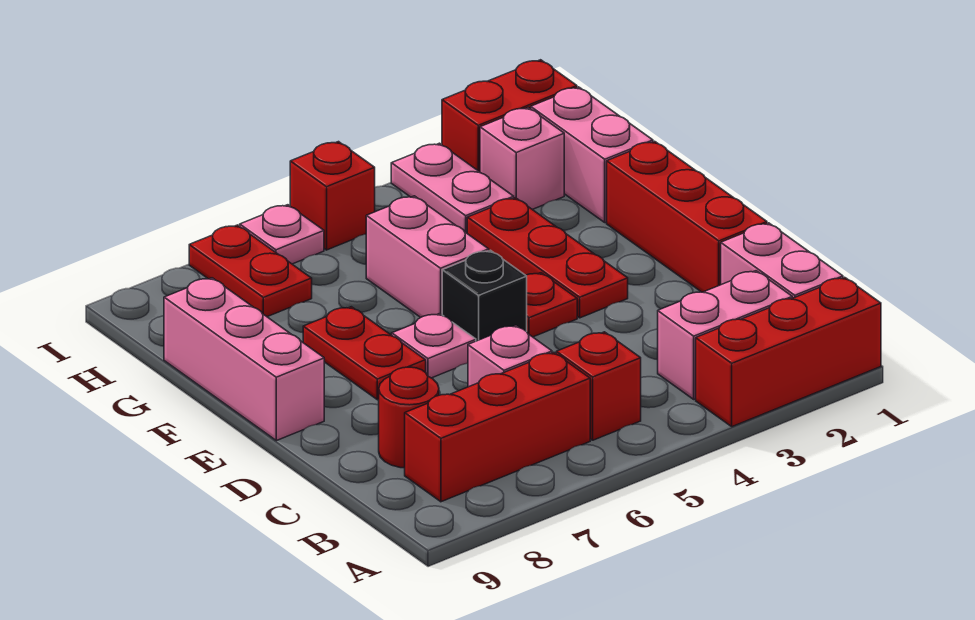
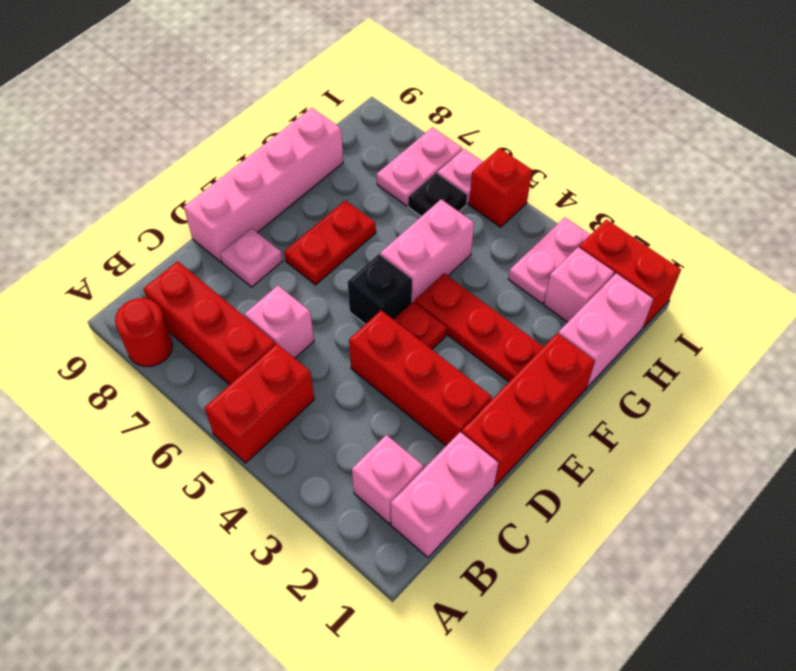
red 1x3 brick [696,277,881,427] -> red 1x3 brick moved to [349,310,492,446]
pink 1x2 brick [658,271,792,399] -> pink 1x1 brick [352,435,423,524]
red 1x1 brick [556,332,641,440] -> red 1x2 brick [205,344,314,463]
red 1x1 round brick [379,367,439,468] -> red 1x1 round brick moved to [115,298,172,367]
red 1x3 plate [467,198,628,318] -> red 1x3 plate turned to [415,273,543,382]
pink 1x1 plate [392,314,476,378] -> pink 1x1 plate moved to [220,228,282,287]
pink 1x3 brick [164,278,324,441] -> pink 1x4 brick [184,108,343,262]
none -> black 1x1 plate [408,173,467,216]
red 1x2 plate [189,225,312,317] -> pink 1x2 plate [377,127,462,206]

